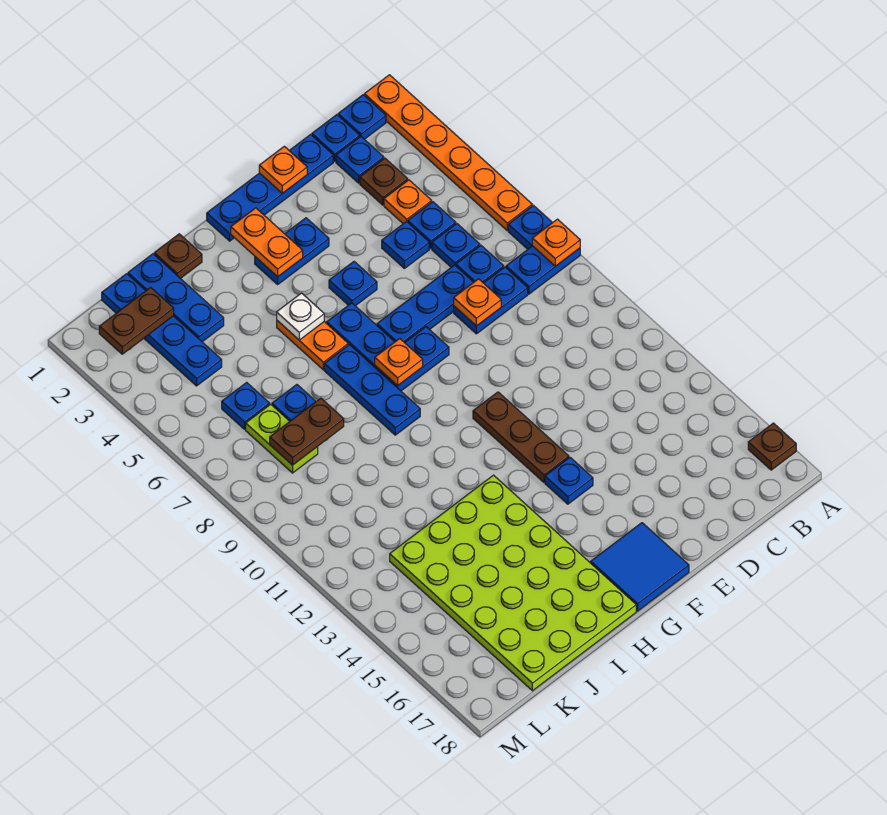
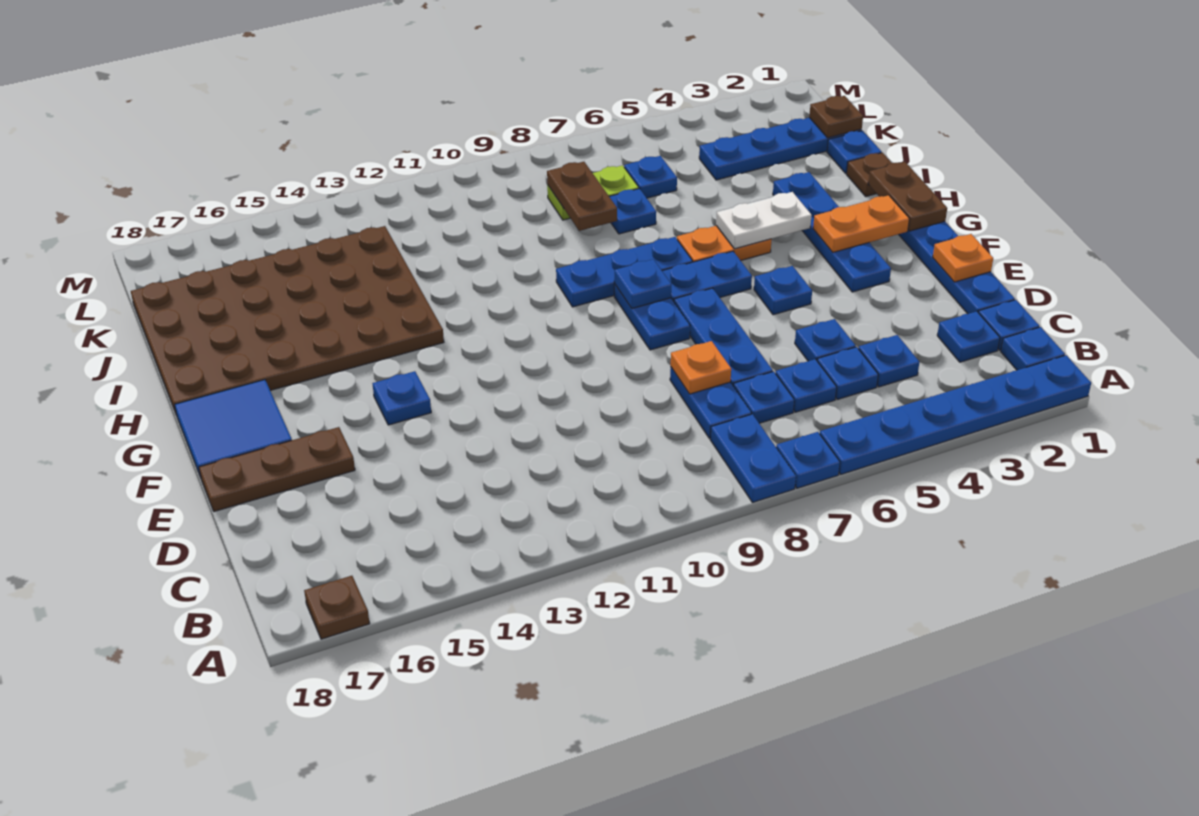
orange 1x6 plate [364,75,532,230] -> blue 1x6 plate [820,355,1091,474]
orange 1x1 plate [532,219,580,266] -> none
brown 1x1 plate [360,158,408,205] -> brown 1x1 plate moved to [809,96,863,138]
orange 1x1 plate [384,180,432,224] -> blue 1x1 plate [858,335,919,387]
blue 1x2 plate [255,218,329,284] -> blue 1x4 plate [773,172,891,292]
brown 1x3 plate [473,392,569,482] -> brown 1x3 plate moved to [199,427,355,512]
orange 1x1 plate [375,339,423,386] -> blue 1x1 plate [614,259,671,309]
white 1x1 plate [277,293,324,340] -> white 1x2 plate [716,192,812,249]
lime 4x6 plate [390,475,636,691] -> brown 4x6 plate [131,226,444,415]
blue 1x3 plate [128,254,224,342] -> blue 1x1 plate [827,131,882,173]
brown 1x2 plate [99,287,174,354] -> brown 1x2 plate moved to [868,162,947,231]

